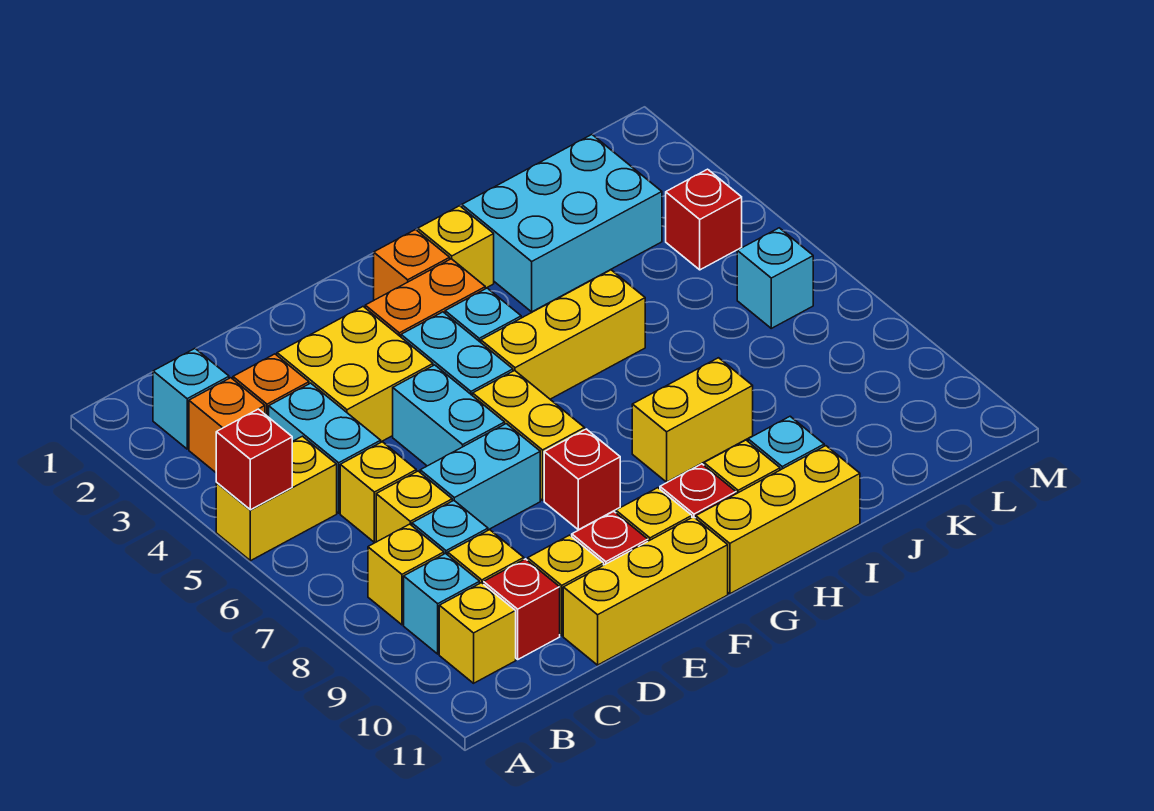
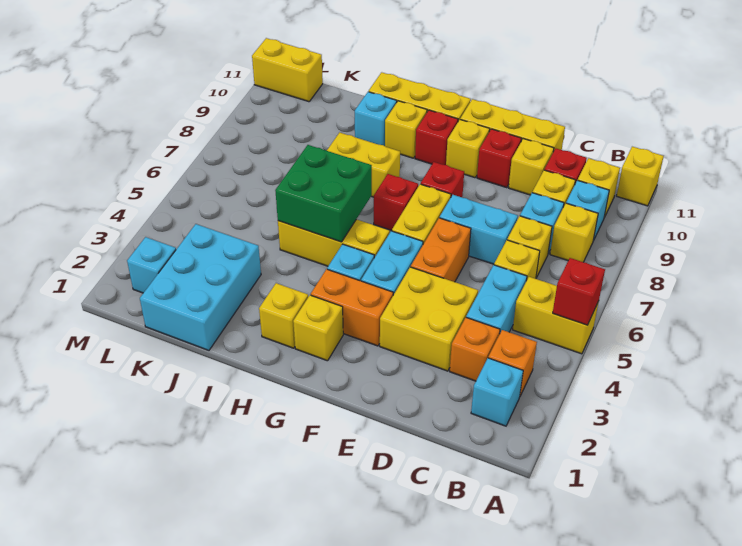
none -> yellow 1x1 brick [617,147,664,206]
cyan 1x2 brick [393,365,505,466] -> orange 1x2 brick [411,218,471,282]
orange 1x1 brick [374,230,450,300] -> yellow 1x1 brick [293,295,343,361]
none -> green 2x2 brick [275,145,372,242]
cyan 2x3 brick [462,135,662,312] -> cyan 2x3 brick turned to [140,224,261,350]
red 1x1 brick [666,169,742,270] -> red 1x1 brick moved to [374,174,418,230]
cyan 1x1 brick [737,228,813,328] -> cyan 1x1 brick moved to [127,237,176,293]
none -> yellow 1x2 brick [252,38,323,102]

